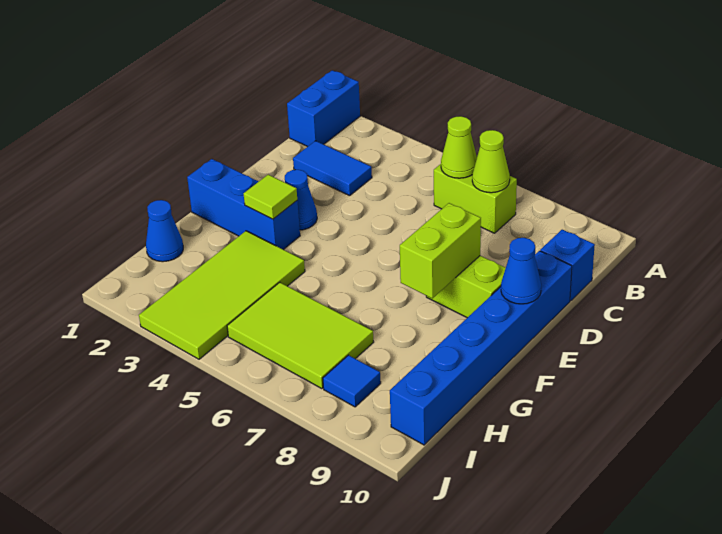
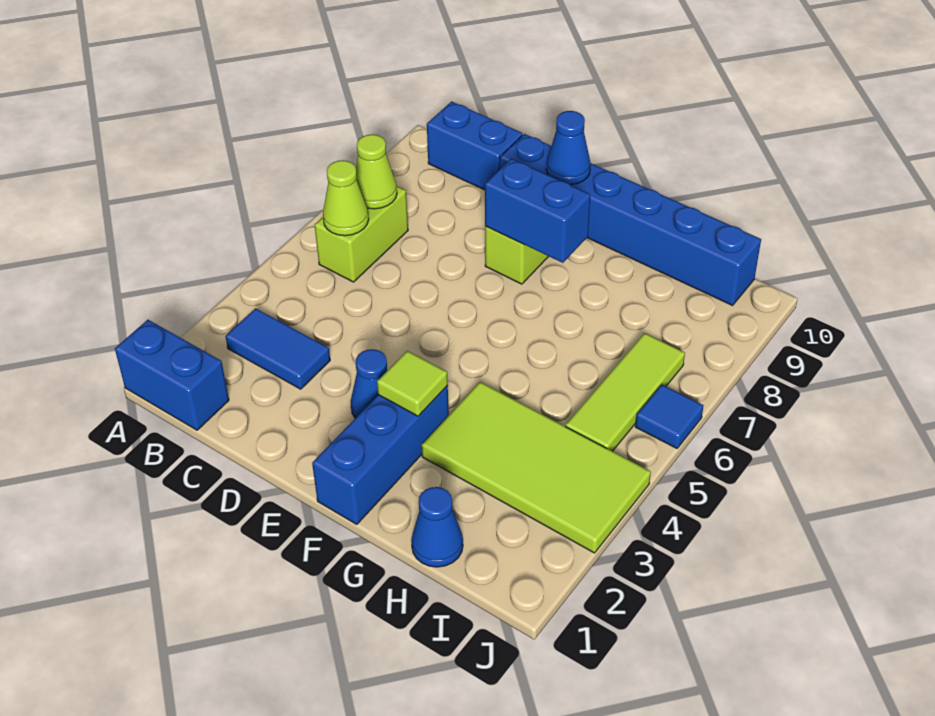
blue 1x2 tile [293,141,372,196] -> blue 1x2 tile turned to [225,308,330,389]
blue 1x1 brick [540,230,595,301] -> blue 1x2 brick [427,102,522,190]
lime 1x2 brick [400,203,481,298] -> blue 1x2 brick [485,159,590,263]
lime 2x3 tile [227,282,374,389] -> lime 1x3 tile [566,333,685,451]
blue 1x1 tile [323,355,381,407] -> blue 1x1 tile moved to [635,385,703,448]

